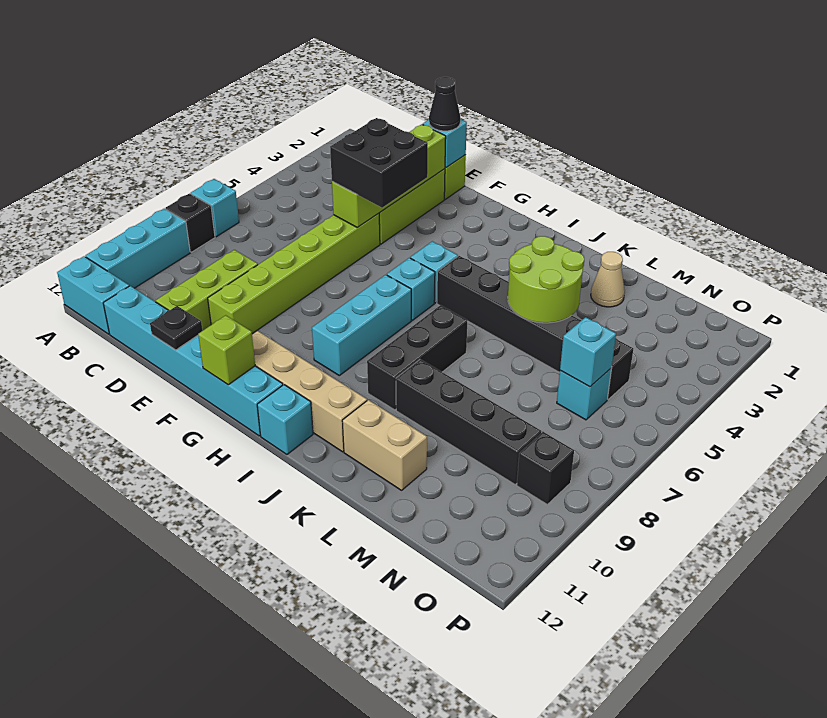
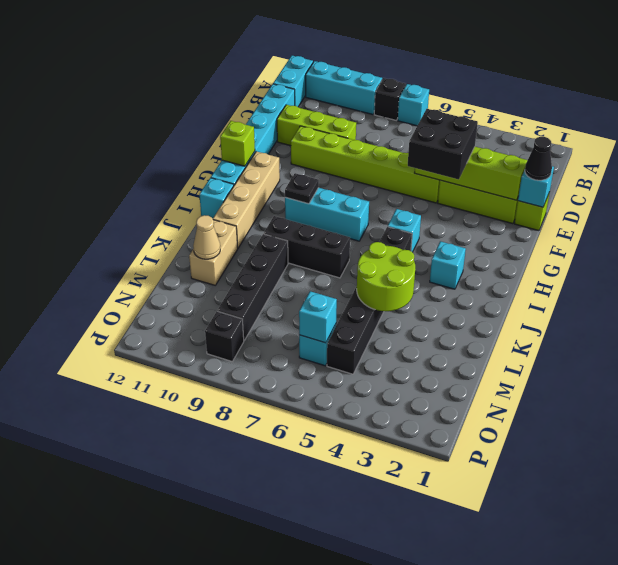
black 1x1 plate [150,306,203,350] -> black 1x1 plate moved to [285,173,319,204]
cyan 1x1 brick [387,258,435,320] -> cyan 1x1 brick moved to [430,241,466,289]
tan 1x1 cone [591,252,625,307] -> tan 1x1 cone moved to [193,215,220,259]

